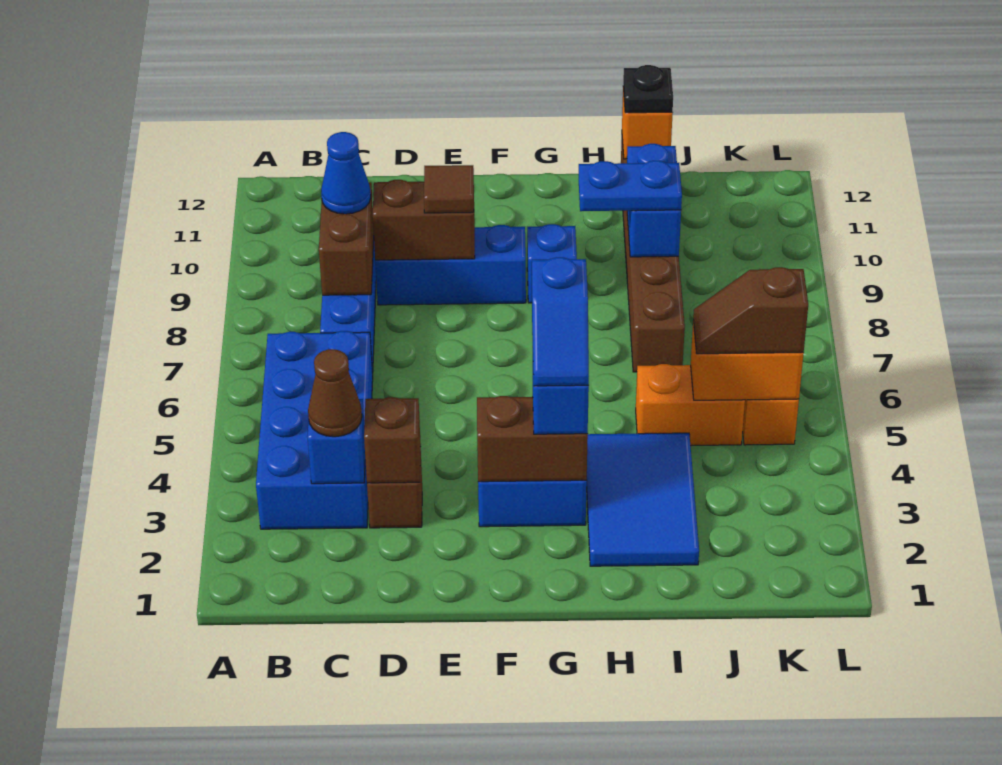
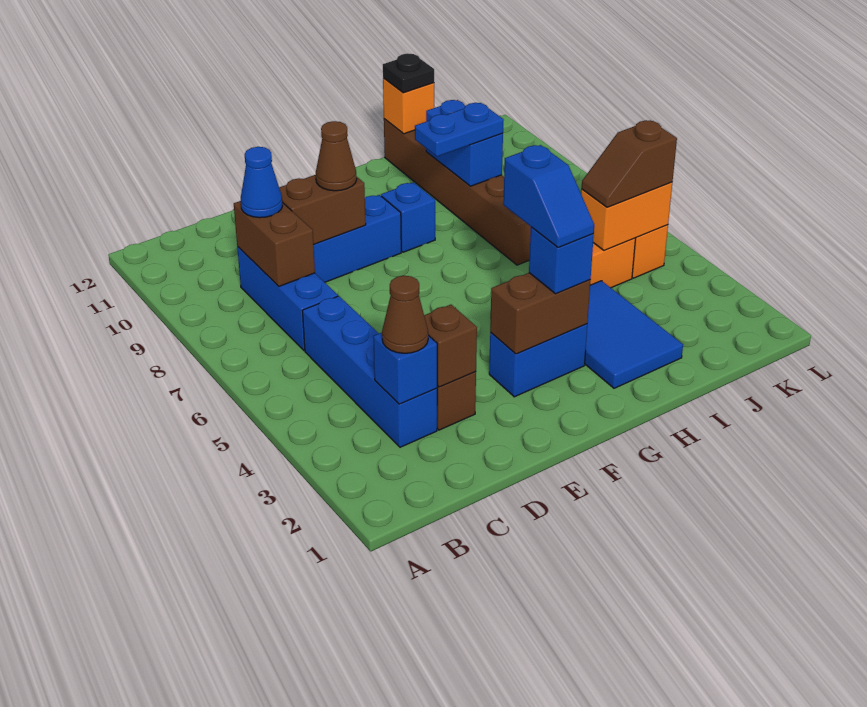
blue 2x4 brick [256,331,373,529] -> blue 1x4 brick [302,296,437,447]
brown 1x1 tile [424,165,474,213] -> brown 1x1 cone [316,121,357,191]

